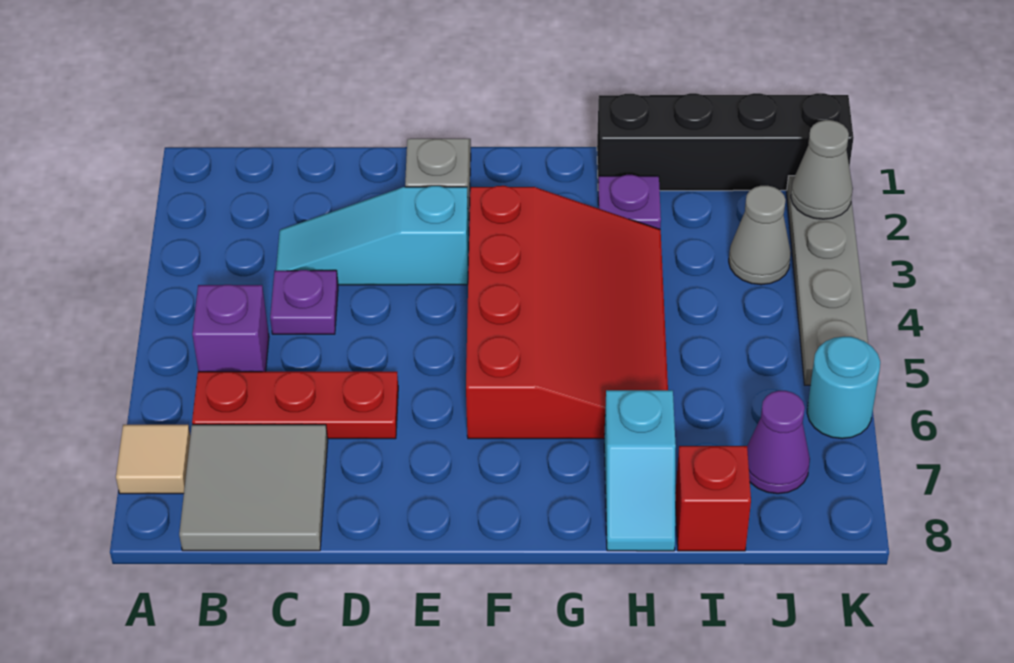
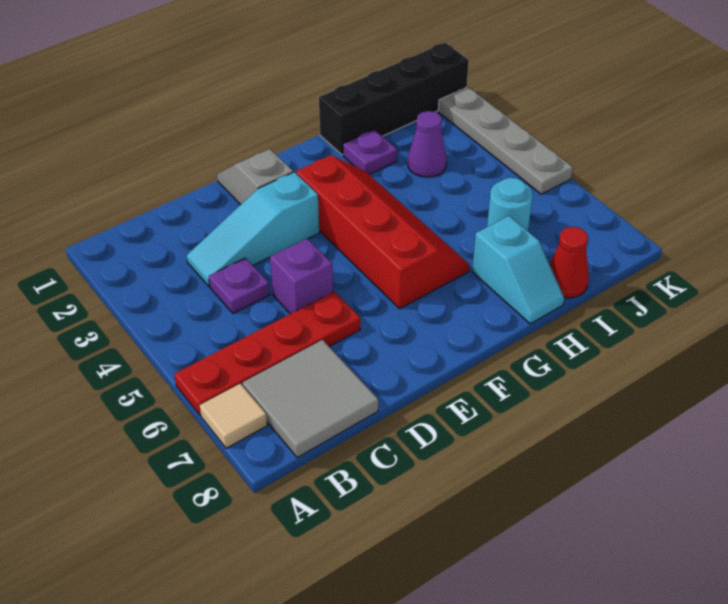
purple 1x1 brick [192,285,269,372] -> purple 1x1 brick moved to [270,239,333,314]
red 1x3 plate [192,372,398,439] -> red 1x4 plate [174,291,360,416]
red 3x4 slope [466,186,668,439] -> red 2x4 slope [296,155,470,309]
red 1x1 brick [675,446,751,551] -> red 1x1 cone [550,227,589,298]
grey 1x1 cone [729,186,791,285] -> none
purple 1x1 cone [747,391,810,494] -> purple 1x1 cone moved to [408,111,447,177]
grey 1x1 cone [791,120,853,219] -> none
cyan 1x1 round brick [807,337,880,439] -> cyan 1x1 round brick moved to [487,178,533,231]

